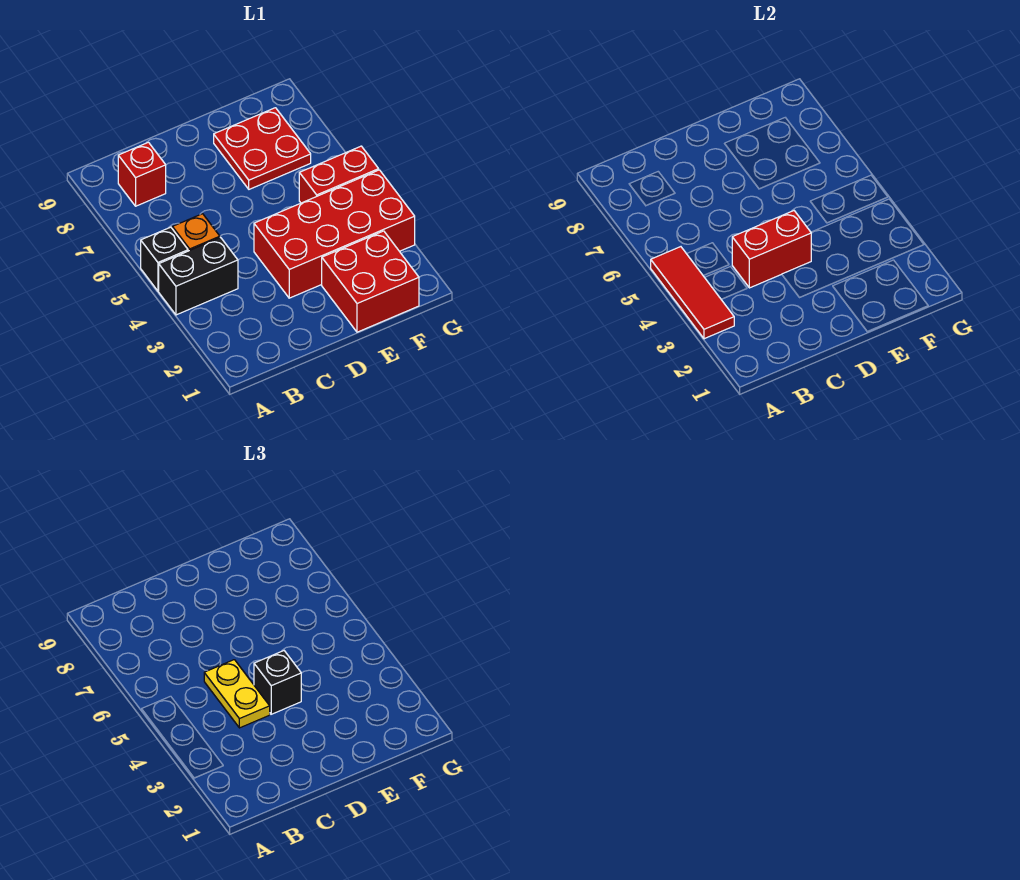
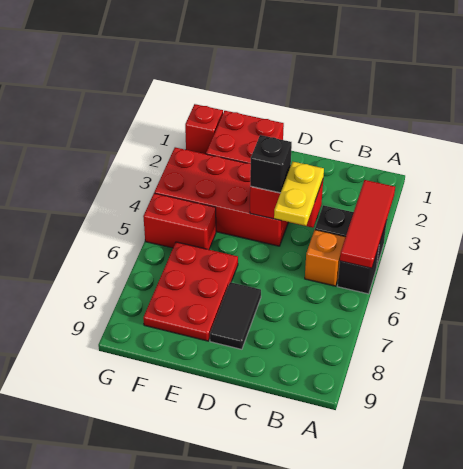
red 1x1 brick [118,142,166,206] -> red 1x1 brick moved to [185,104,223,154]
none -> black 1x2 tile [210,282,261,349]
red 2x2 plate [214,108,311,189] -> red 2x3 plate [143,242,238,341]

